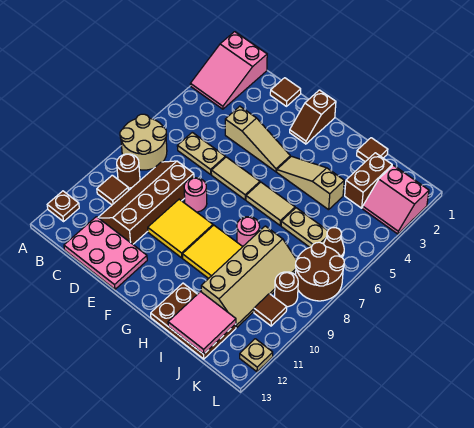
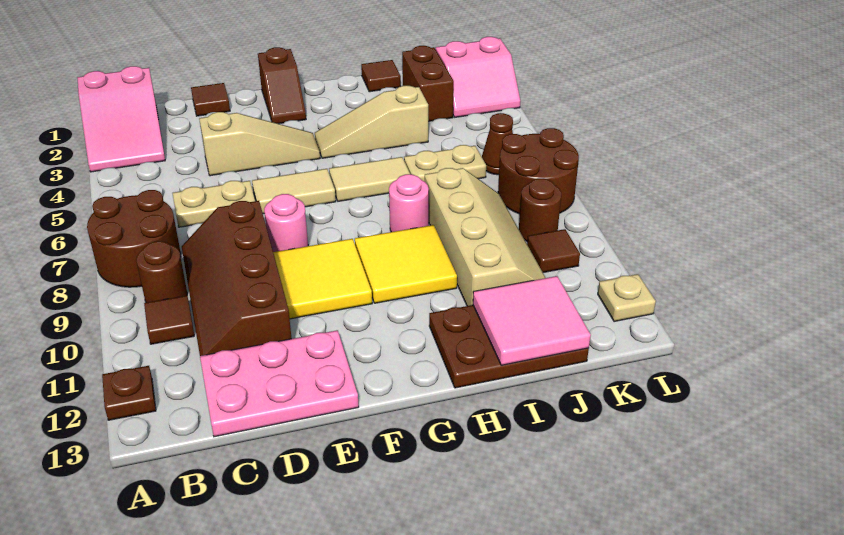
tan 2x2 round brick [120,114,167,170] -> brown 2x2 round brick [87,190,181,287]

